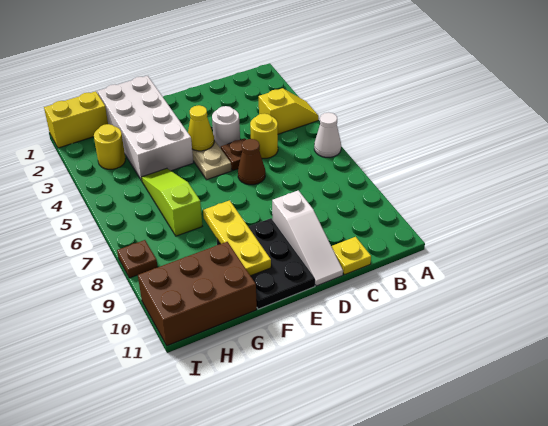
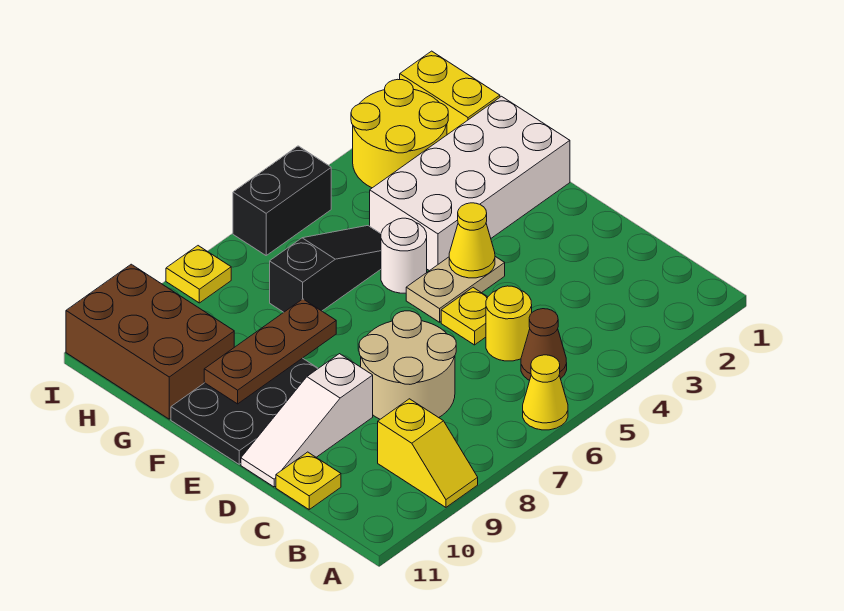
yellow 1x2 slope [259,88,319,134] -> yellow 1x2 slope moved to [378,399,478,507]
white 1x1 cone [314,112,341,157] -> yellow 1x1 cone [523,355,568,430]
none -> tan 2x2 round brick [359,311,456,419]
white 1x1 round brick [212,106,240,148] -> white 1x1 round brick moved to [381,218,427,293]
brown 1x1 plate [221,138,246,170] -> yellow 1x1 plate [441,288,488,345]
brown 1x1 cone [238,139,265,185] -> brown 1x1 cone moved to [521,309,567,380]
yellow 1x3 plate [203,200,271,276] -> brown 1x3 plate [204,299,336,404]
lime 1x3 slope [141,168,202,236] -> black 1x3 slope [270,226,381,312]
yellow 1x1 round brick [94,124,125,169] -> yellow 2x2 round brick [351,79,448,188]
none -> black 1x2 brick [233,146,331,255]
brown 1x1 plate [117,240,157,278] -> yellow 1x1 plate [166,246,231,303]

